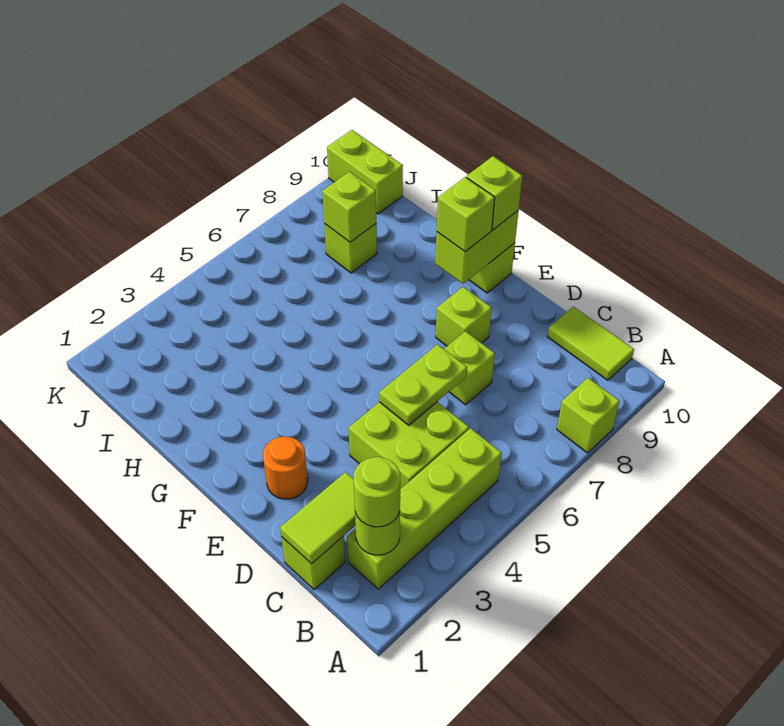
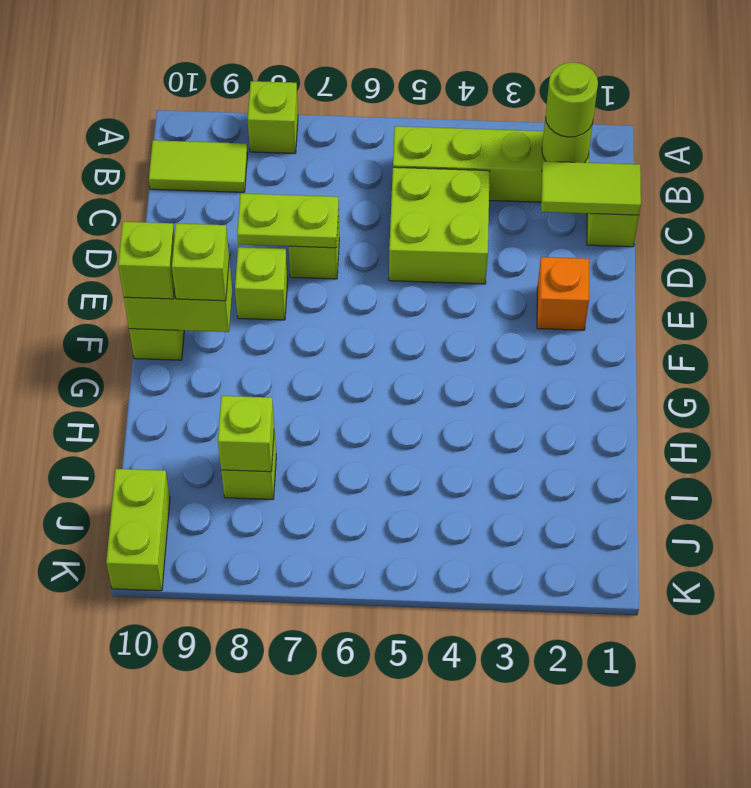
lime 1x2 tile [548,307,634,380] -> lime 1x2 tile turned to [149,140,248,192]
lime 1x2 plate [379,344,467,425] -> lime 1x2 plate moved to [237,193,339,248]
orange 1x1 round brick [263,437,308,499] -> orange 1x1 brick [537,257,589,330]

